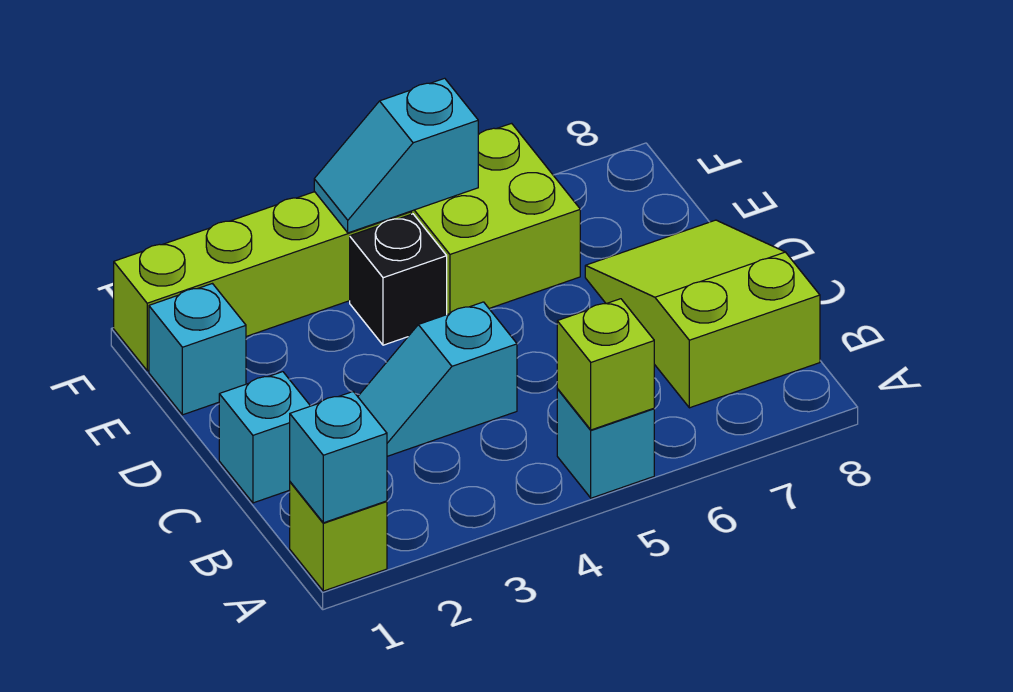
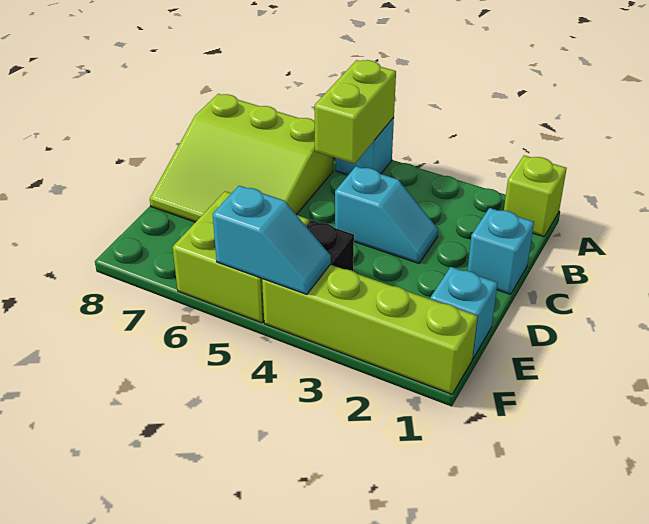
cyan 1x1 brick [290,392,387,523] -> none
lime 1x1 brick [557,299,654,430] -> lime 1x2 brick [315,60,396,164]
lime 2x3 slope [585,220,820,408] -> lime 3x3 slope [150,94,333,222]

